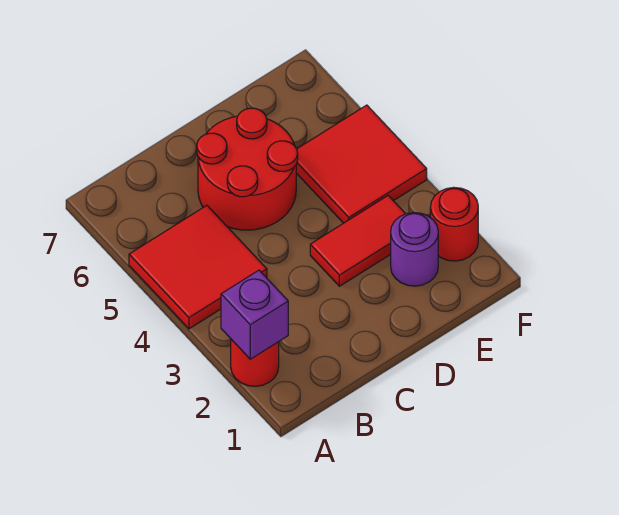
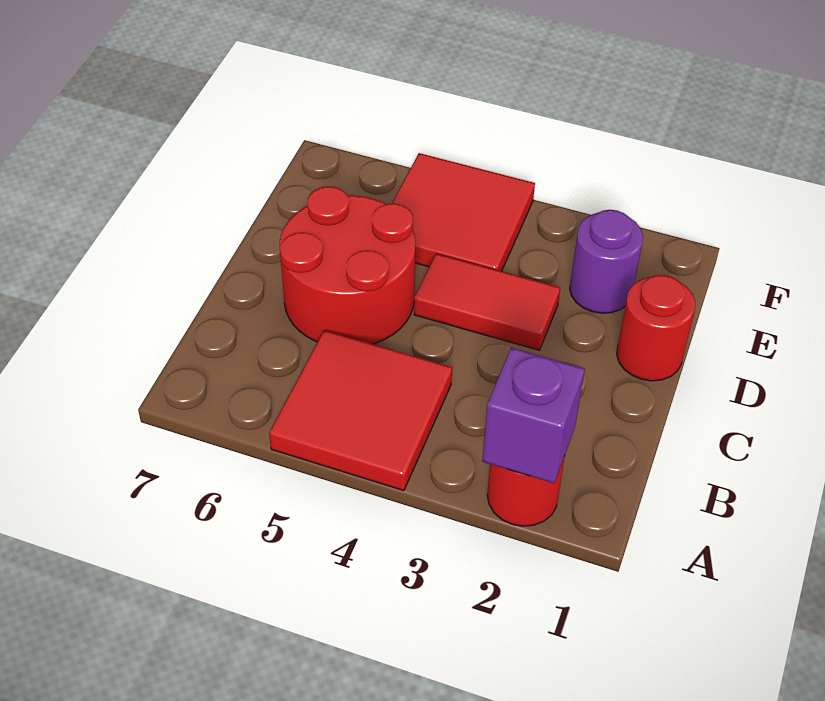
red 1x2 tile [310,196,405,286] -> red 1x2 tile turned to [414,254,560,350]
red 1x1 round brick [430,187,478,261] -> red 1x1 round brick moved to [617,275,695,381]

